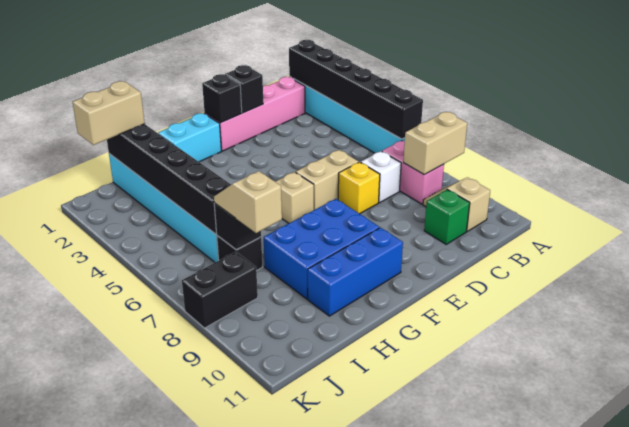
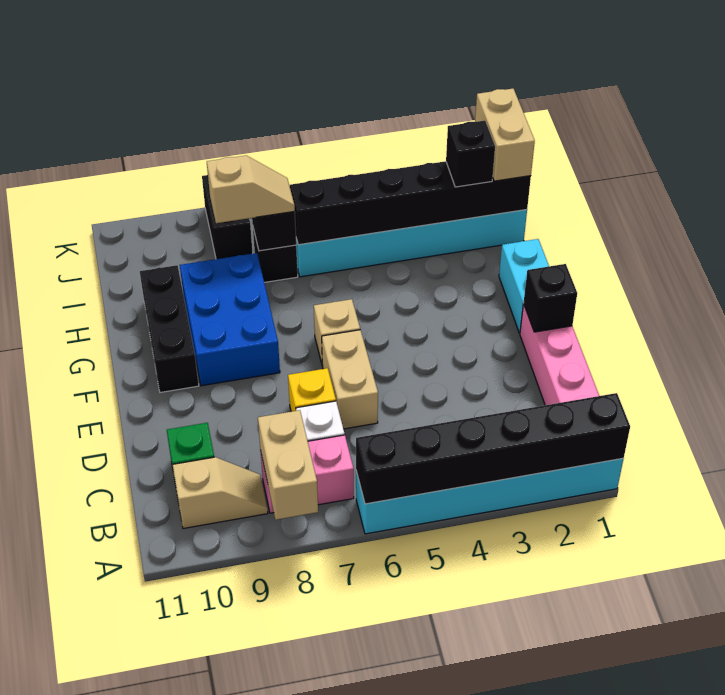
black 1x1 brick [225,65,263,113] -> black 1x1 brick moved to [446,121,495,187]
blue 1x3 brick [308,228,403,316] -> black 1x3 brick [140,265,199,392]

